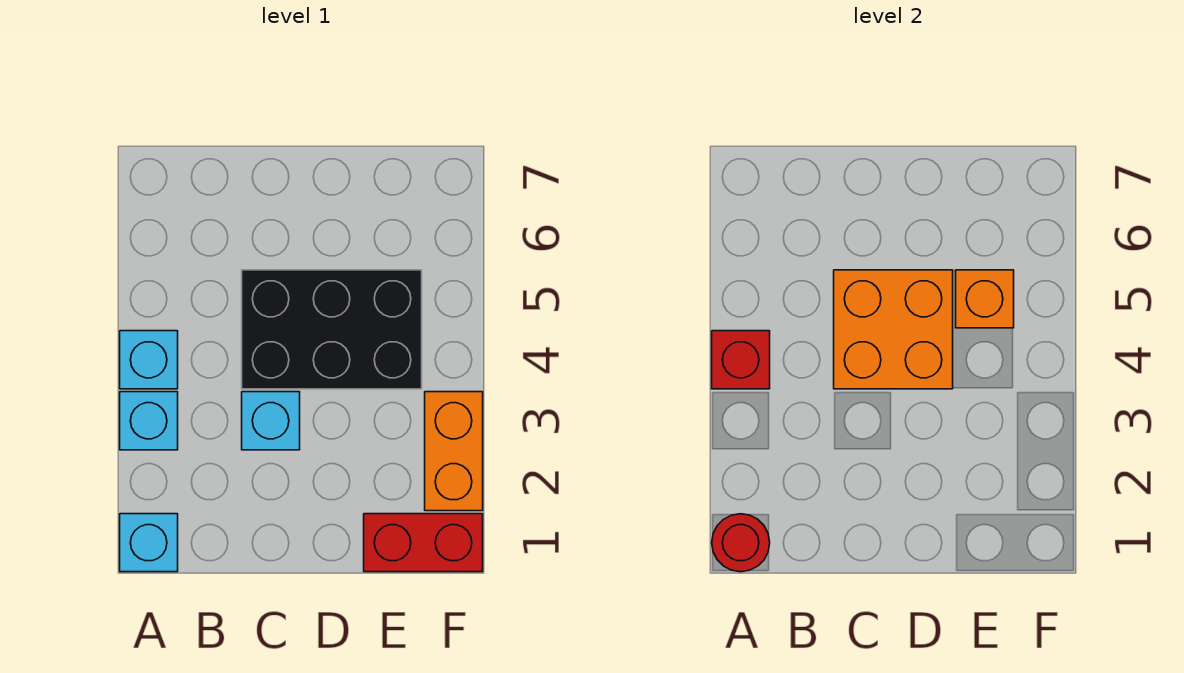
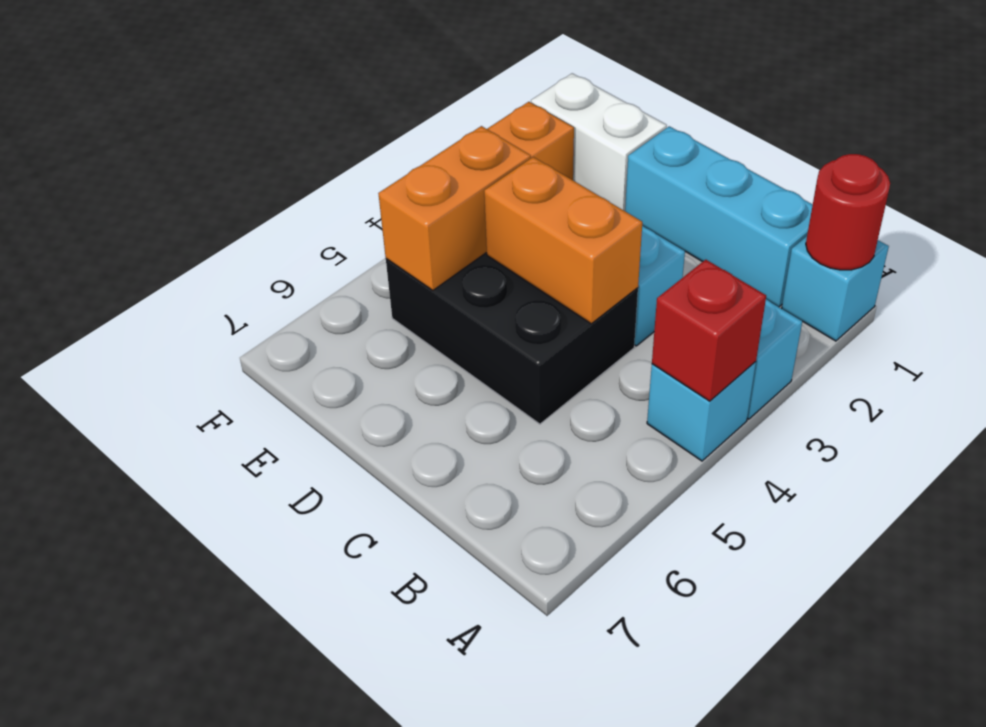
none -> cyan 1x3 brick [625,126,813,307]
orange 2x2 brick [834,270,953,389] -> orange 1x2 brick [484,157,642,324]
red 1x2 brick [364,514,483,572] -> white 1x2 brick [531,73,667,211]
orange 1x1 brick [956,270,1014,328] -> orange 1x2 brick [378,126,531,290]

